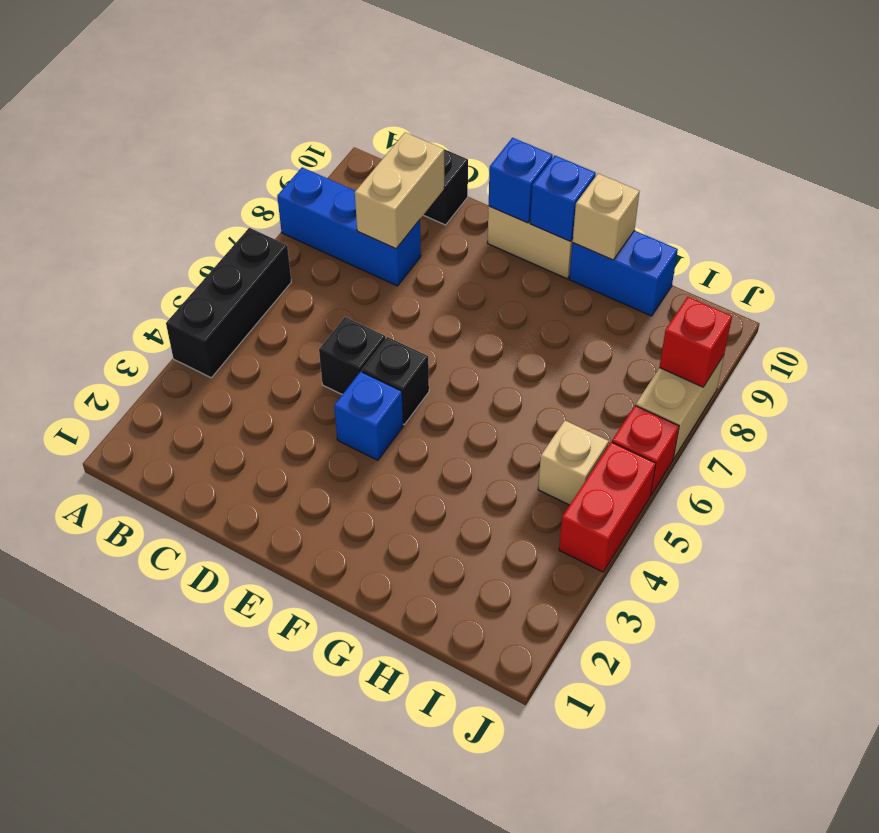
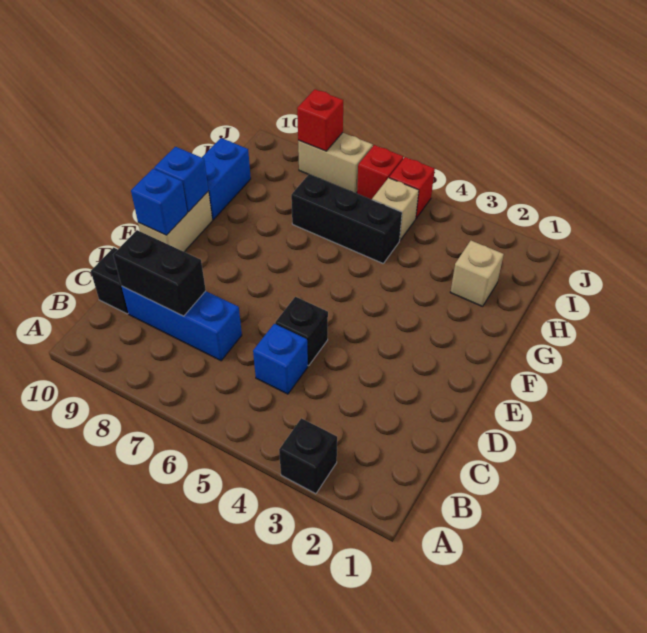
black 1x3 brick [166,228,291,378] -> black 1x3 brick moved to [291,174,402,263]
blue 1x3 brick [277,167,421,286] -> blue 1x3 brick turned to [121,286,242,361]
tan 1x2 brick [355,132,444,248] -> black 1x2 brick [113,230,206,316]
blue 1x1 brick [334,372,403,460] -> blue 1x1 brick moved to [253,324,308,394]
black 1x1 brick [362,337,429,424] -> black 1x1 brick moved to [279,418,337,494]
tan 1x1 brick [573,174,640,260] -> tan 1x1 brick moved to [450,241,504,306]
red 1x2 brick [559,442,656,572] -> red 1x1 brick [389,157,435,218]

